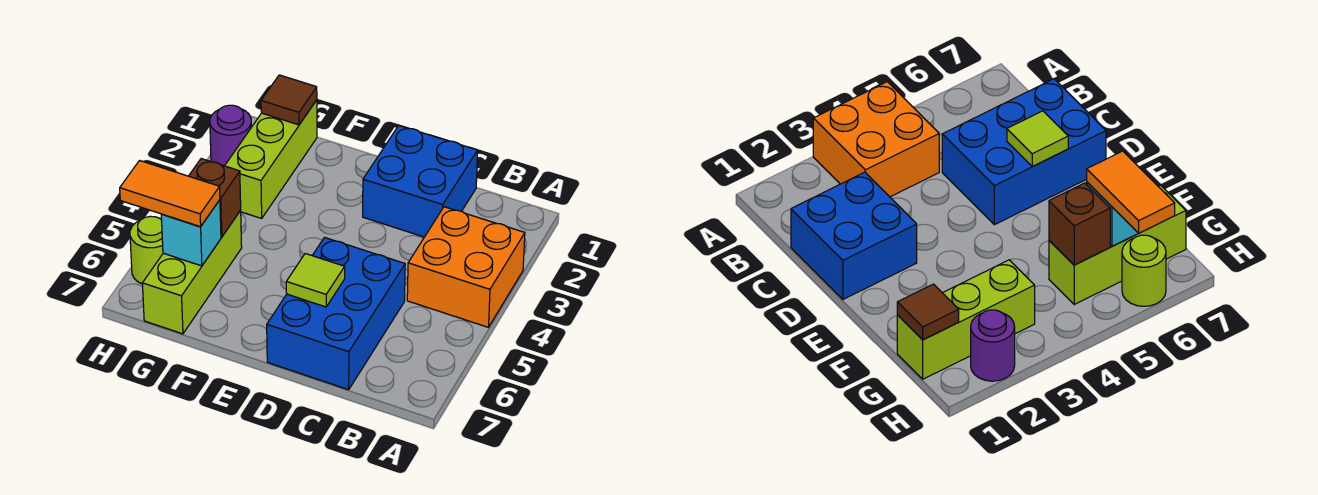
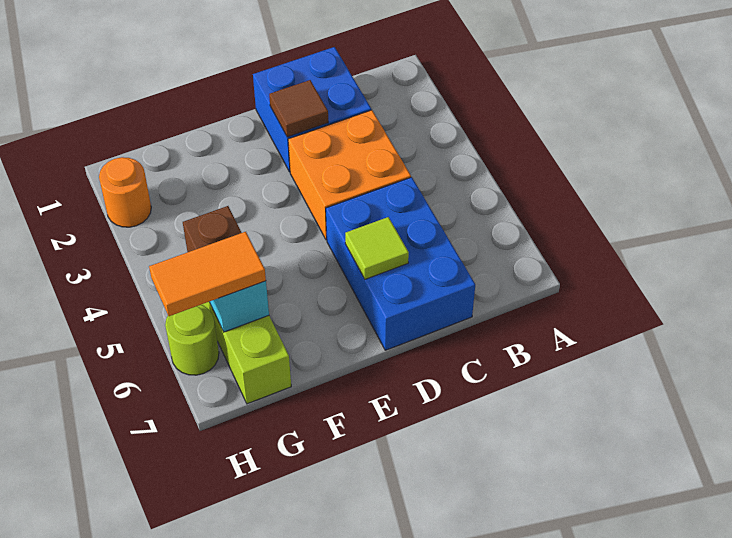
orange 2x2 brick [407,207,525,327] -> orange 2x2 brick moved to [288,110,411,240]
lime 1x3 brick [225,100,317,218] -> none
brown 1x1 tile [261,75,317,125] -> brown 1x1 tile moved to [269,80,328,137]
purple 1x1 round brick [210,105,251,166] -> orange 1x1 round brick [99,157,151,227]

